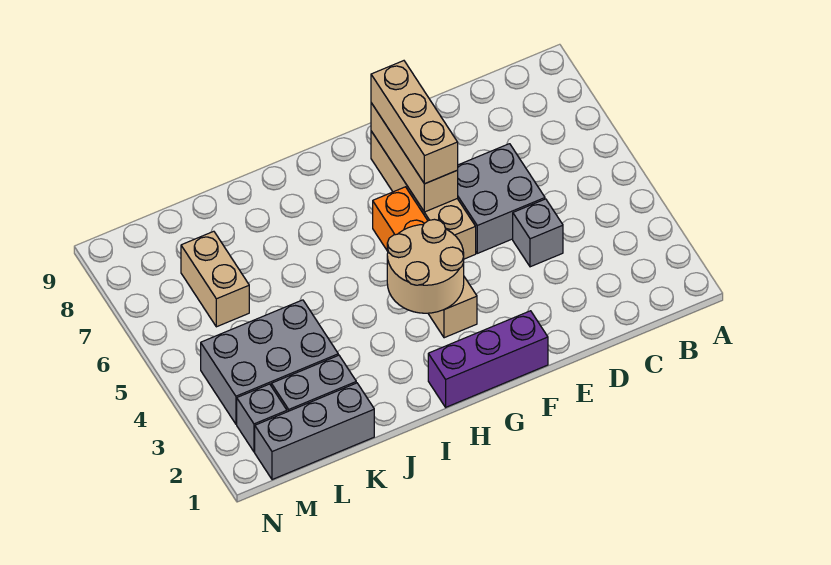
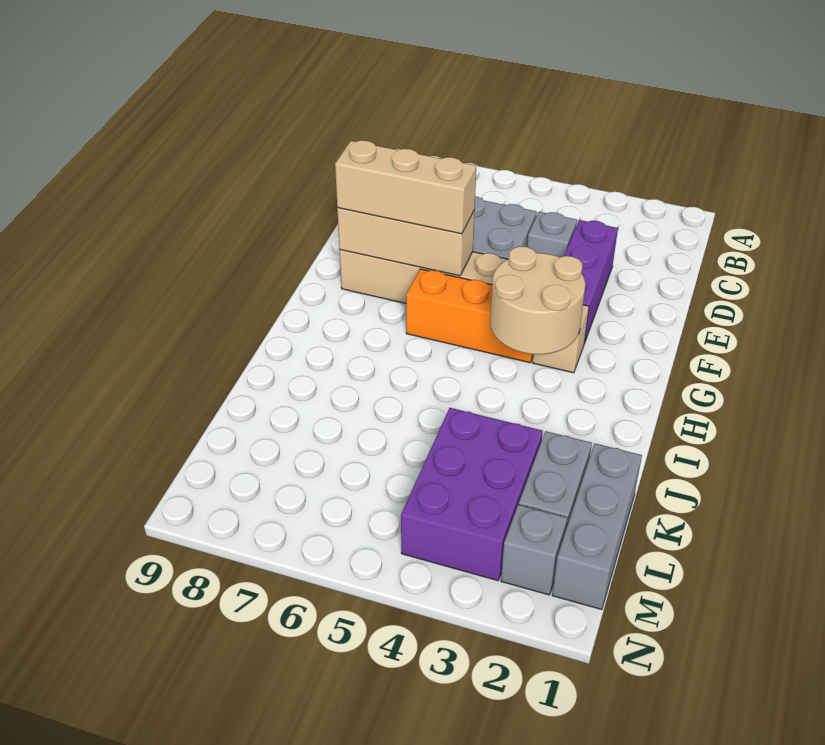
purple 1x3 brick [428,311,548,407] -> purple 1x3 brick moved to [564,220,618,343]
grey 2x3 brick [201,300,338,424] -> purple 2x3 brick [401,408,543,581]
tan 1x2 brick [181,231,249,327] -> none

